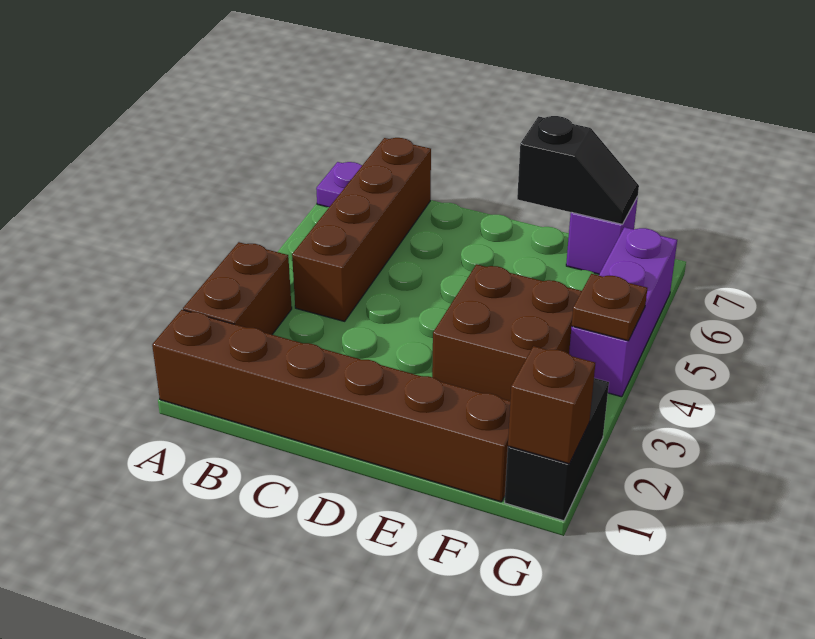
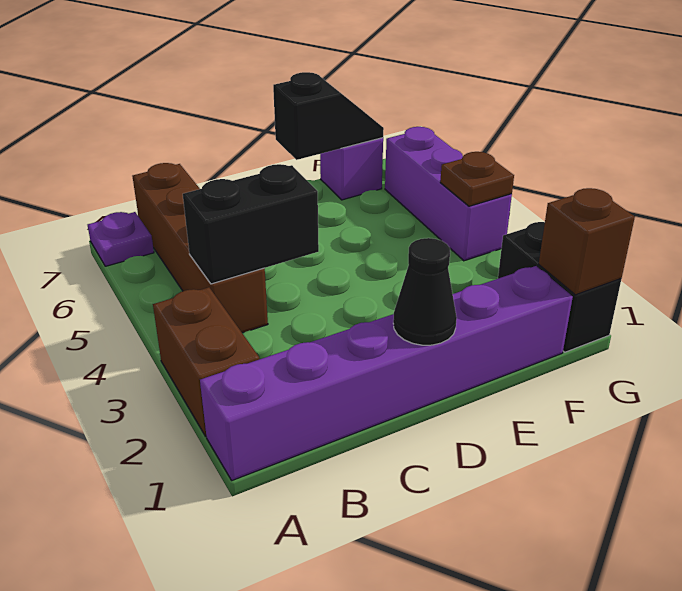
brown 1x6 brick [152,310,510,502] -> purple 1x6 brick [200,266,573,480]
none -> black 1x2 brick [183,164,319,284]
none -> black 1x1 cone [393,238,457,345]
brown 2x2 brick [432,264,582,401] -> none

